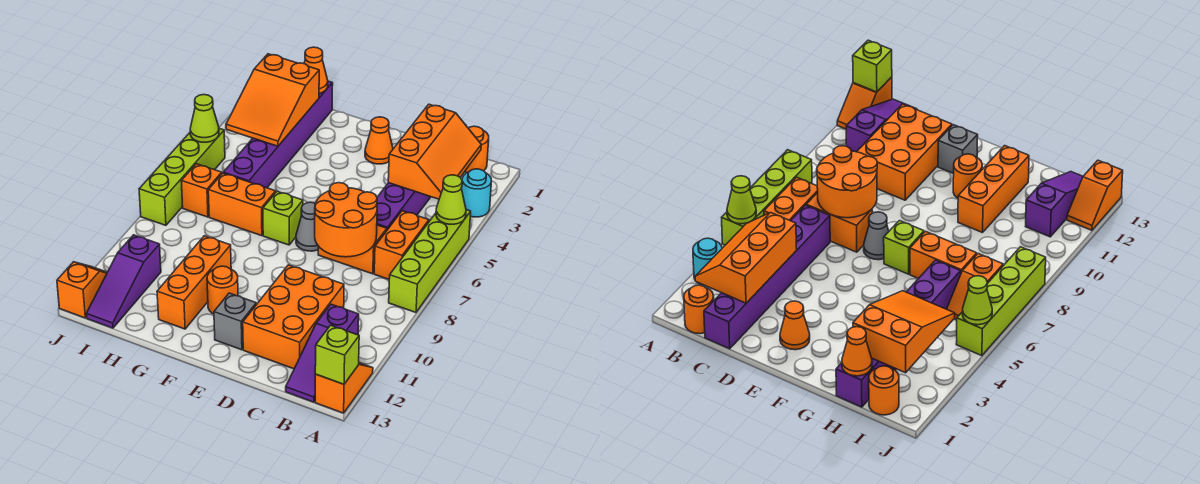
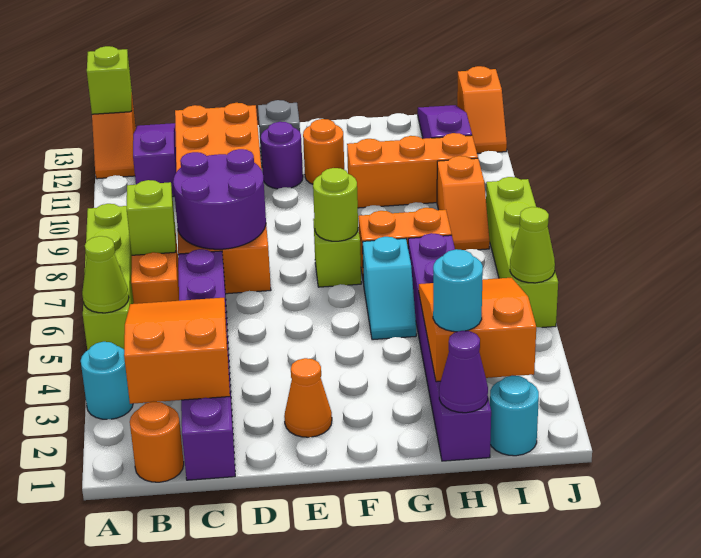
orange 2x3 slope [388,104,481,199] -> orange 2x3 slope turned to [124,298,230,404]
none -> lime 1x1 brick [127,180,176,255]
orange 2x2 round brick [315,183,377,257] -> purple 2x2 round brick [173,149,266,249]
grey 1x1 cone [296,202,318,251] -> none
none -> purple 1x1 round brick [261,122,303,189]
none -> lime 1x1 round brick [313,168,358,241]
none -> cyan 1x2 slope [363,237,416,340]
orange 1x3 brick [157,236,231,329] -> orange 1x3 brick turned to [347,133,478,208]
orange 1x1 cone [304,47,328,94] -> purple 1x1 cone [439,331,488,413]
none -> cyan 1x1 round brick [433,249,483,332]
orange 1x1 round brick [869,366,899,415] -> cyan 1x1 round brick [490,376,539,456]
orange 1x2 slope [181,164,222,217] -> orange 1x2 slope moved to [437,156,490,250]

